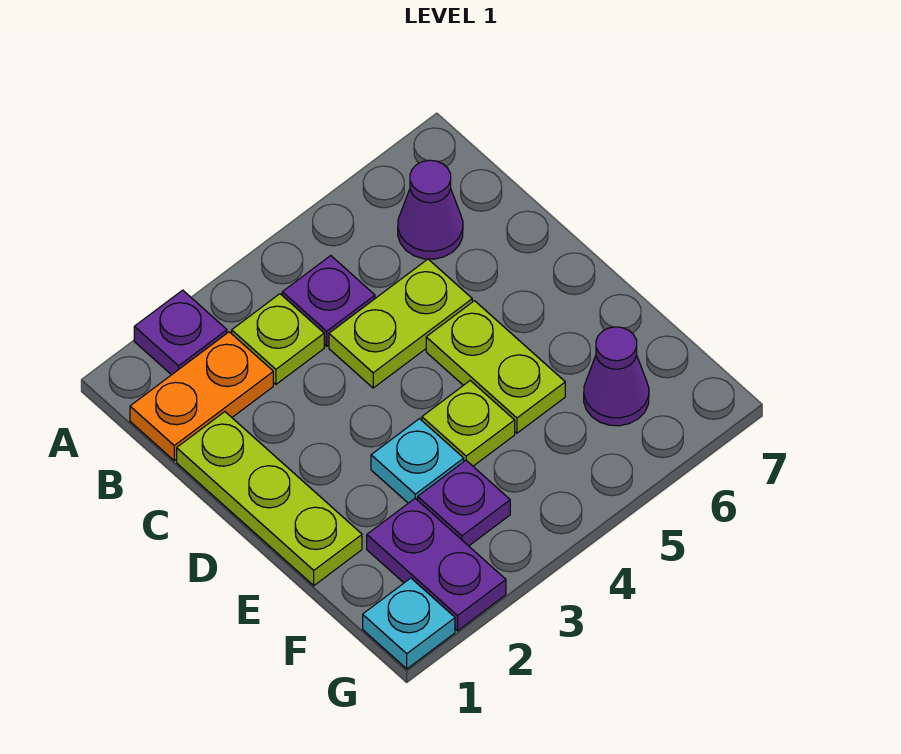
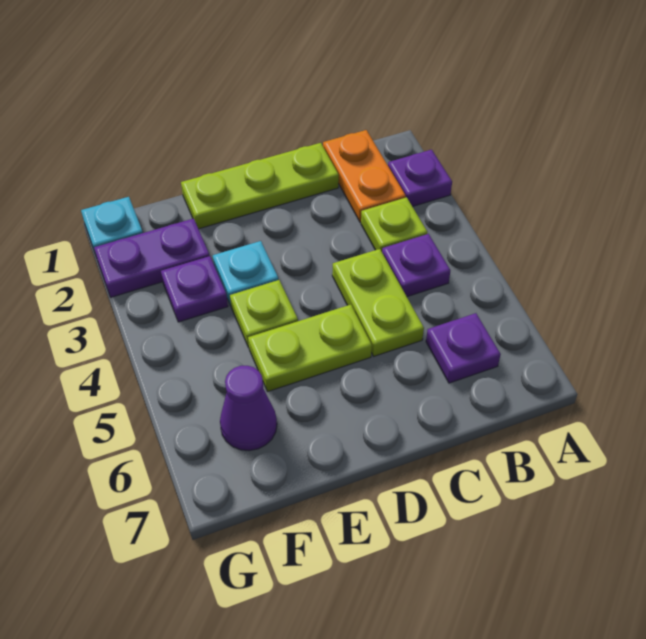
purple 1x1 cone [398,160,463,259] -> purple 1x1 plate [426,313,501,383]

